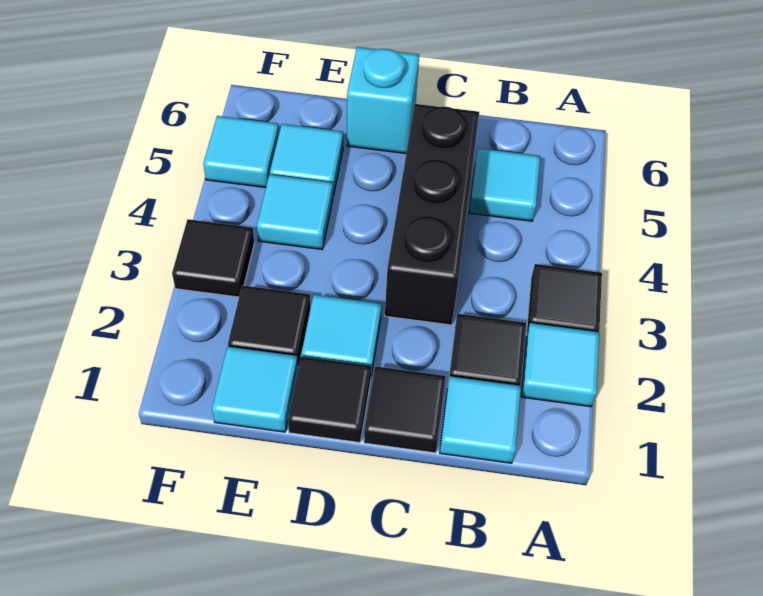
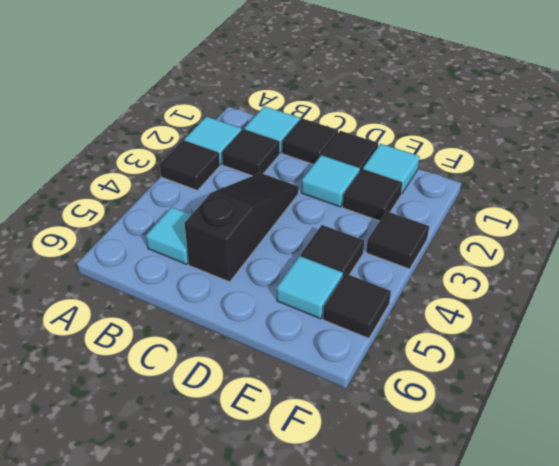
black 1x3 brick [385,104,479,325] -> black 1x3 slope [185,173,299,282]
cyan 1x1 brick [347,47,419,153] -> none
cyan 1x1 tile [257,174,333,249] -> black 1x1 tile [301,225,364,276]
cyan 1x1 tile [203,116,279,188] -> black 1x1 tile [323,274,391,338]

